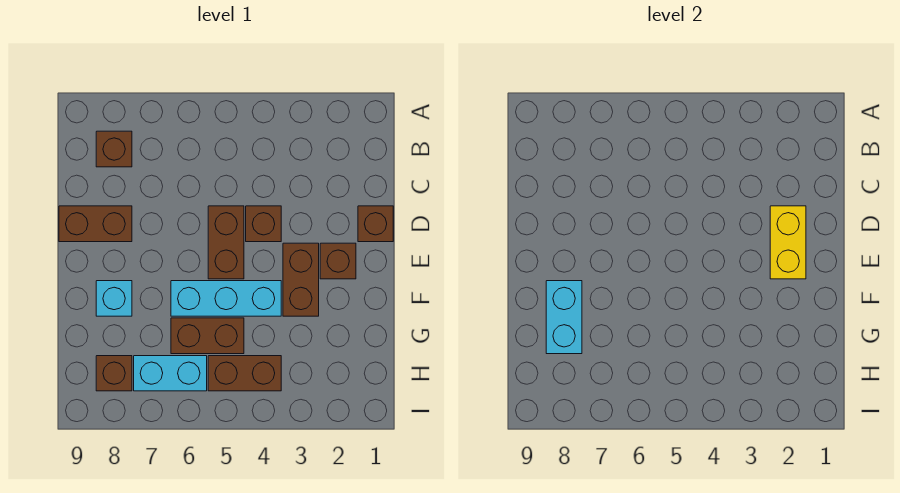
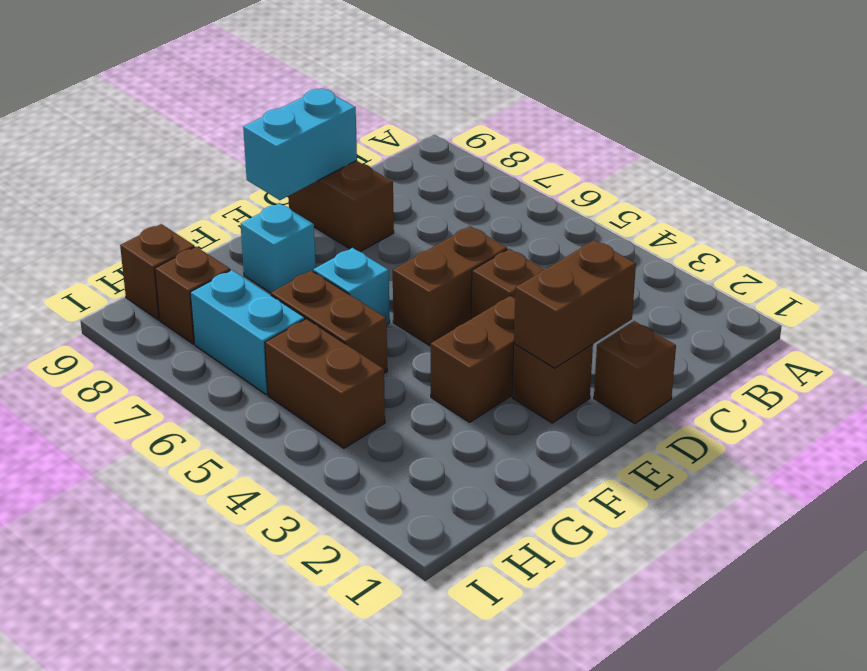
brown 1x1 brick [96,131,132,167] -> brown 1x1 brick moved to [120,224,195,320]
yellow 1x2 brick [770,206,806,279] -> brown 1x2 brick [514,240,636,368]
cyan 1x3 brick [171,281,281,316] -> cyan 1x1 brick [313,248,390,324]
cyan 1x2 brick [546,281,582,354] -> cyan 1x2 brick moved to [243,88,357,200]

